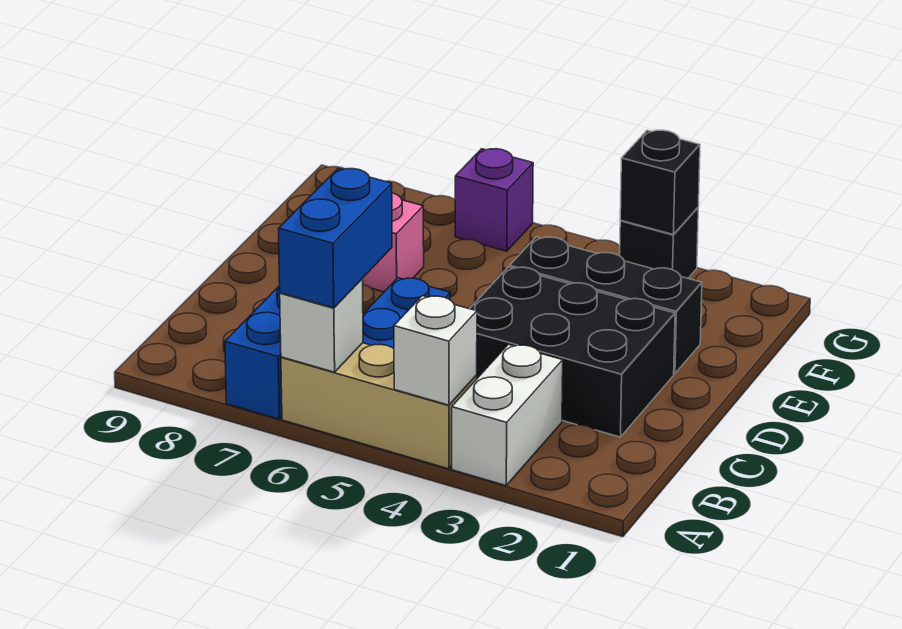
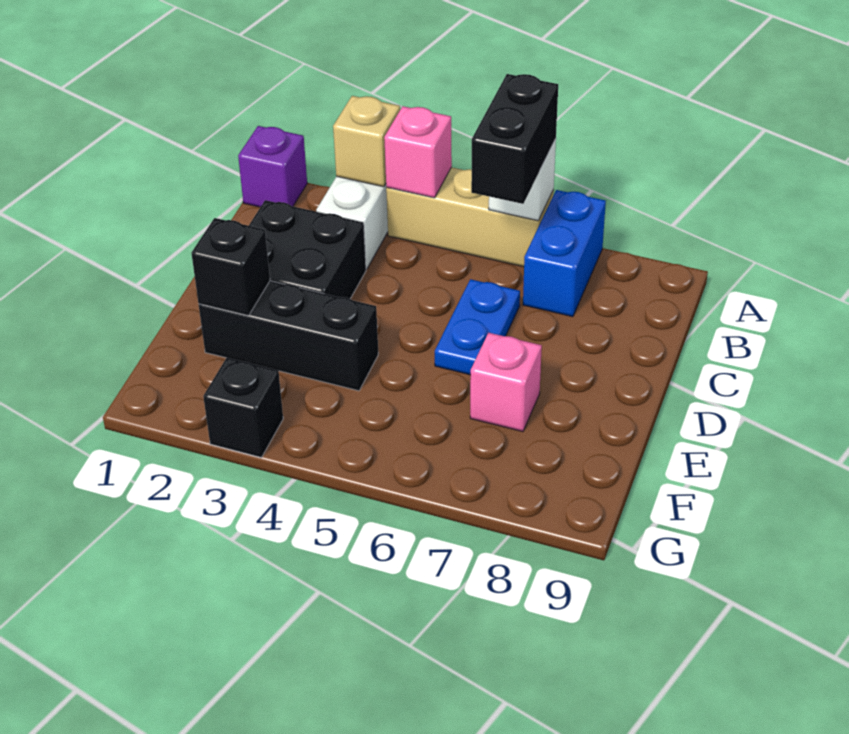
none -> tan 1x1 brick [333,96,400,187]
white 1x1 brick [394,296,477,405] -> pink 1x1 brick [384,106,452,198]
blue 1x2 brick [279,169,392,308] -> black 1x2 brick [471,74,558,204]
black 2x3 brick [470,267,675,437] -> black 2x2 brick [249,200,366,299]
black 1x1 brick [620,130,700,234] -> black 1x1 brick moved to [191,218,270,316]
purple 1x1 brick [455,149,533,251] -> purple 1x1 brick moved to [238,126,307,207]

